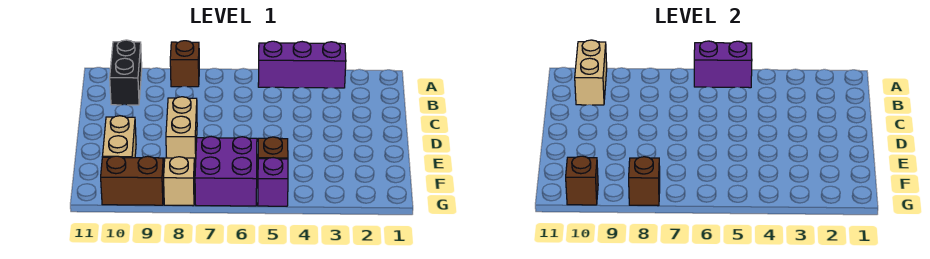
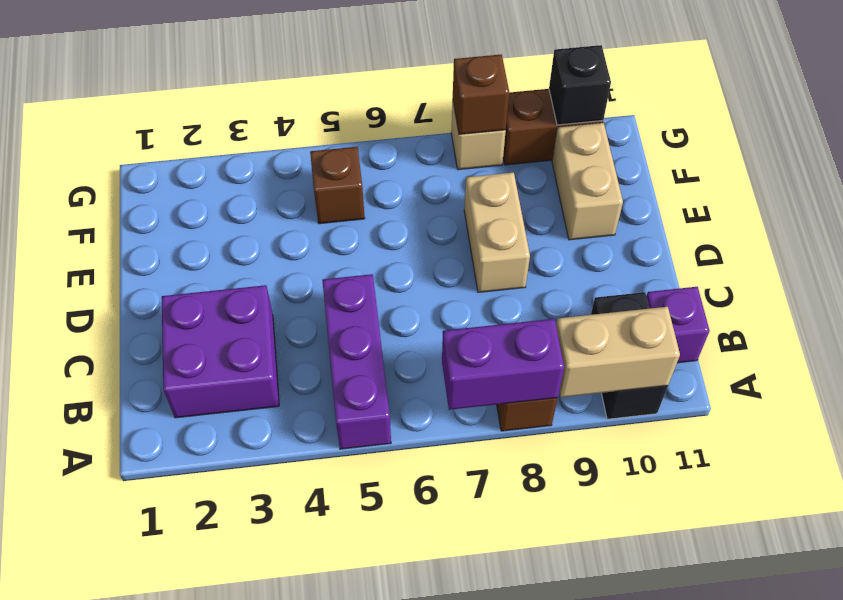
purple 1x3 brick [258,41,346,88] -> purple 1x3 brick turned to [322,274,391,449]
purple 1x2 brick [694,41,752,88] -> purple 1x2 brick moved to [442,319,564,410]
tan 1x2 brick [575,40,607,105] -> tan 1x2 brick turned to [556,307,680,397]
purple 2x2 brick [195,137,257,206] -> purple 2x2 brick moved to [162,285,279,418]
purple 1x1 brick [258,158,288,206] -> purple 1x1 brick moved to [646,287,710,363]
brown 1x1 brick [566,156,598,205] -> black 1x1 brick [549,45,611,125]

